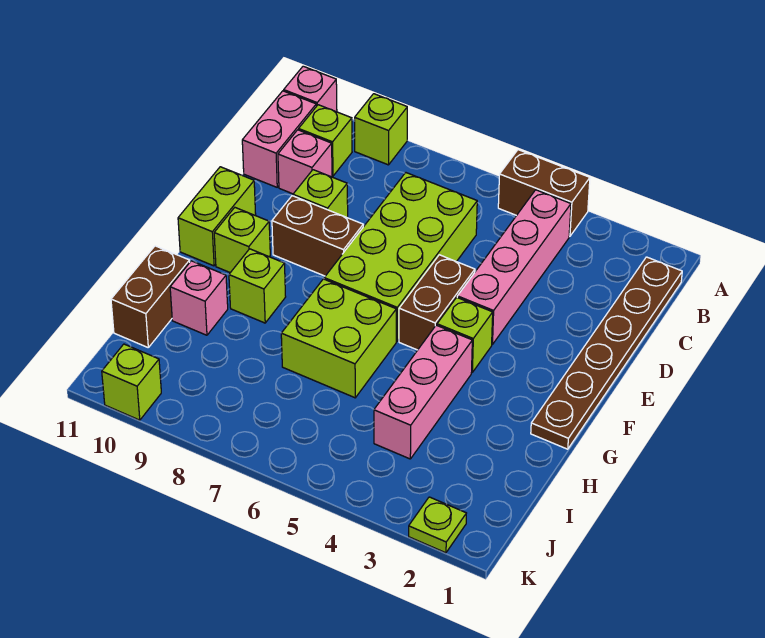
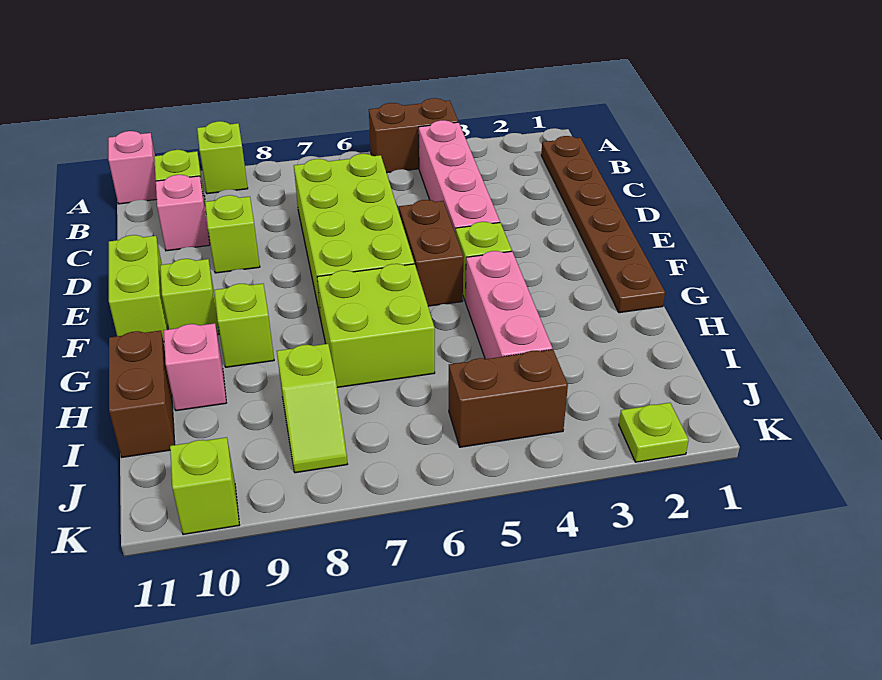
pink 1x2 brick [242,91,316,187] -> none
brown 1x2 brick [272,196,363,276] -> brown 1x2 brick moved to [449,350,568,447]
none -> lime 1x2 slope [277,344,347,473]

